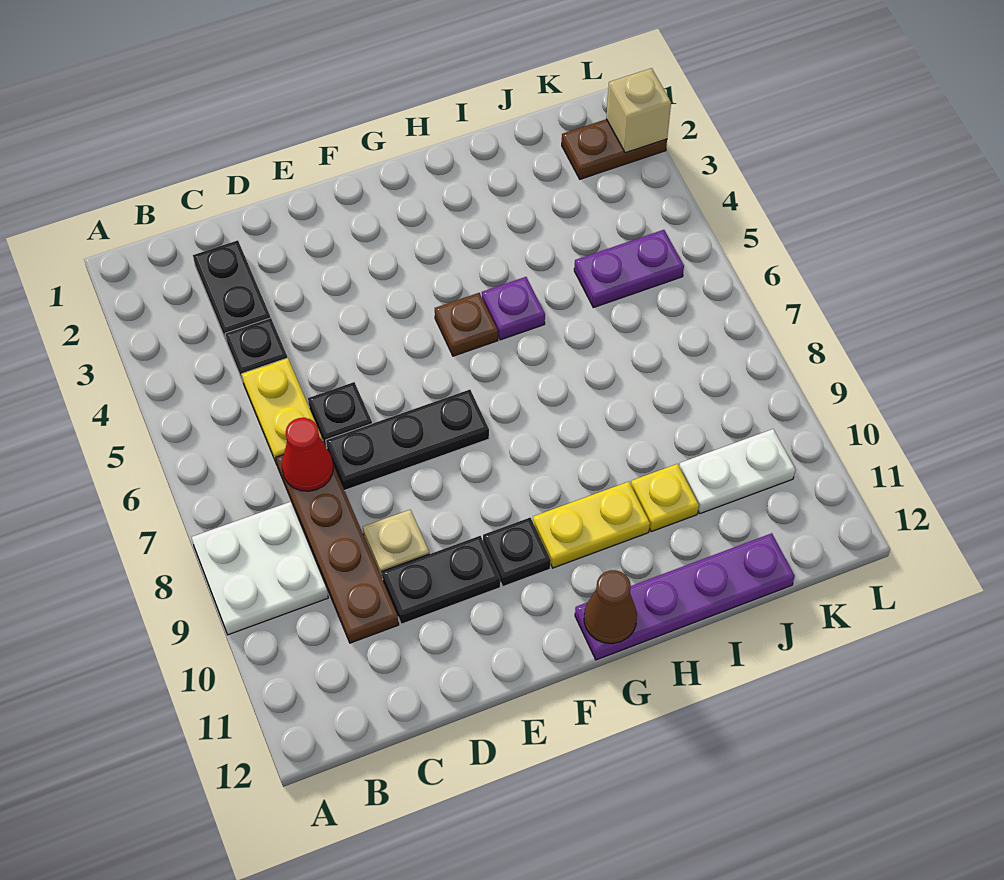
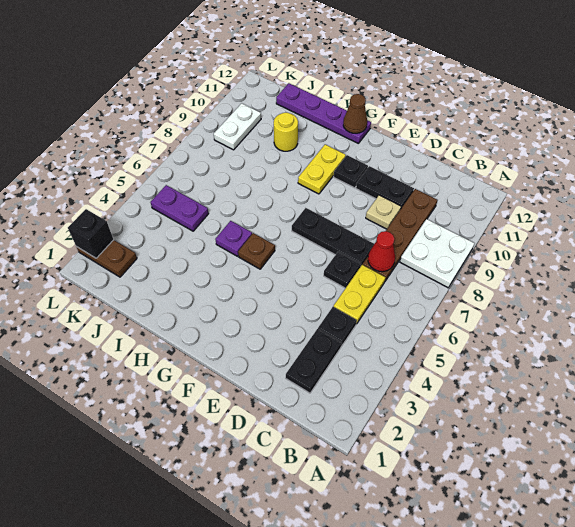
yellow 1x2 plate [533,482,650,568] -> yellow 1x2 plate turned to [298,144,346,194]
yellow 1x1 plate [631,464,699,532] -> yellow 1x1 round brick [274,112,298,151]
white 1x2 plate [679,429,795,514] -> white 1x2 plate turned to [214,103,261,150]
tan 1x1 brick [606,68,671,153] -> black 1x1 brick [68,209,114,258]

